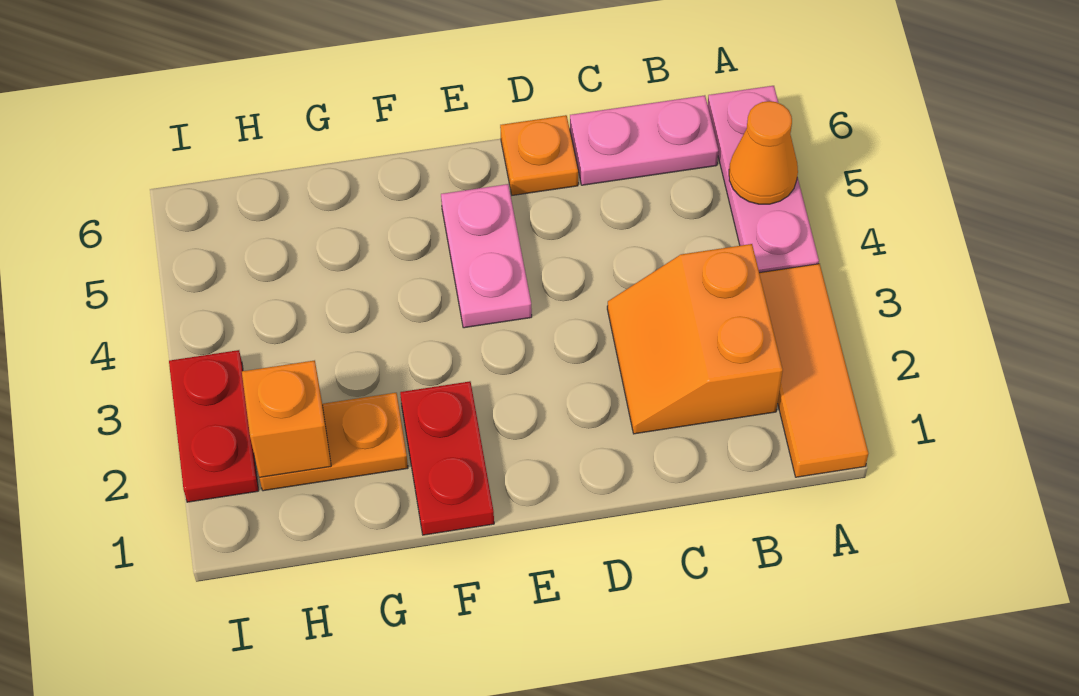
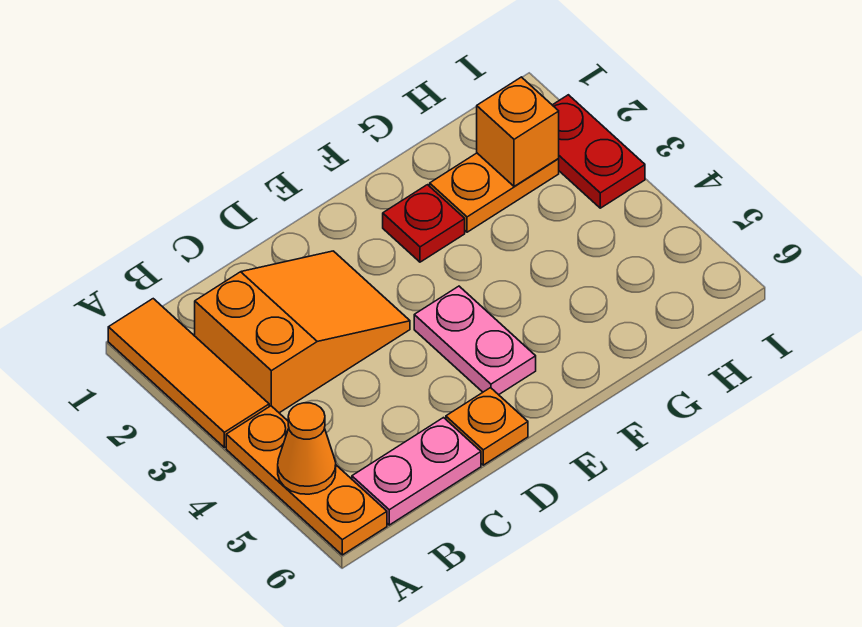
pink 1x3 plate [708,86,819,273] -> orange 1x3 plate [226,406,387,555]
orange 2x2 slope [607,244,783,434] -> orange 2x3 slope [195,251,410,413]
red 1x2 plate [400,381,494,535] -> red 1x1 plate [383,185,465,262]

